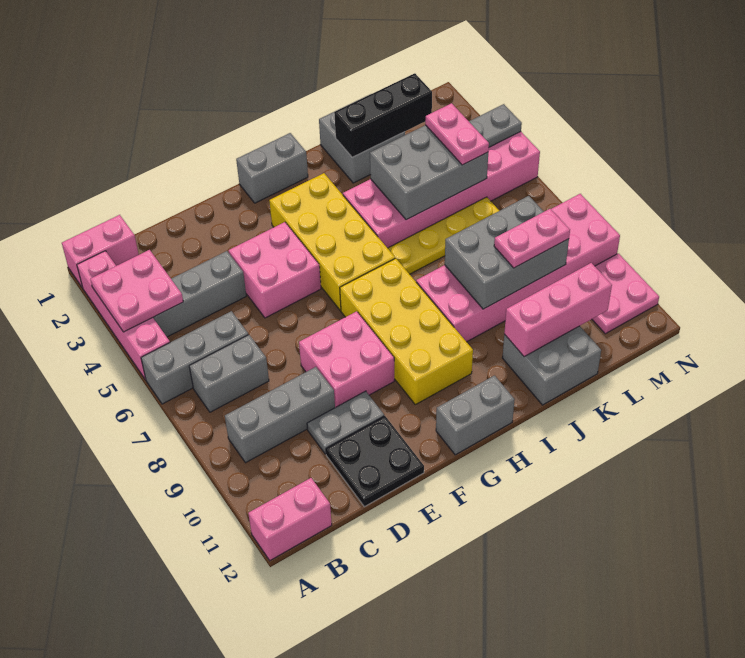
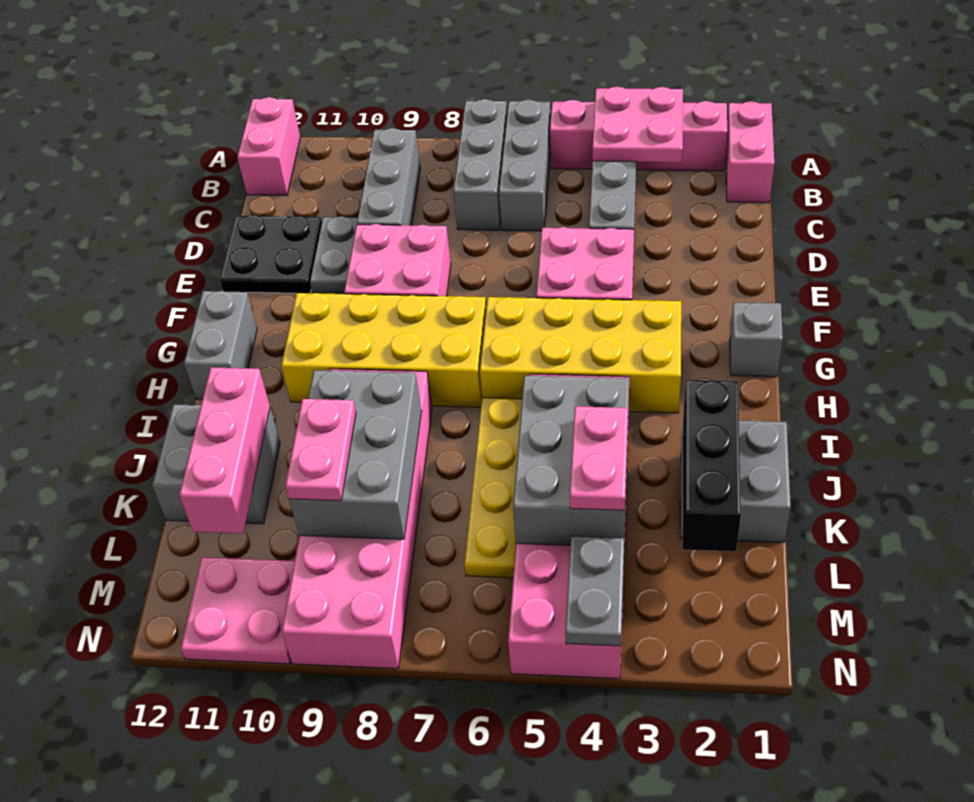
grey 1x2 brick [189,335,269,412] -> grey 1x3 brick [453,99,507,230]
grey 1x2 brick [236,133,308,203] -> grey 1x1 brick [730,302,783,377]
pink 1x2 plate [425,103,489,165] -> pink 1x2 plate turned to [570,406,628,510]

